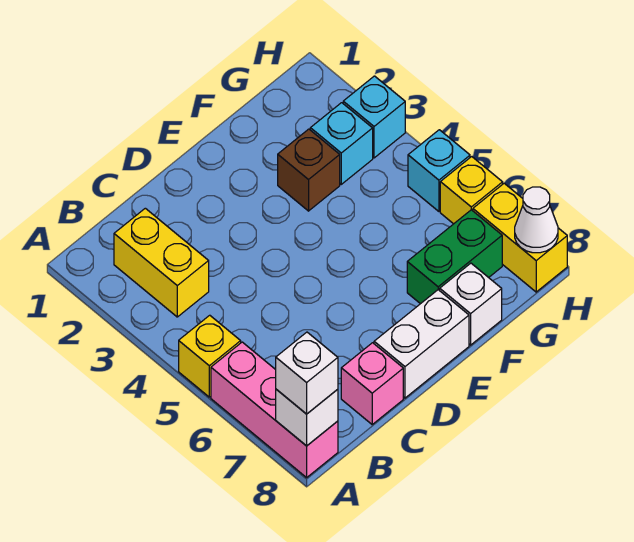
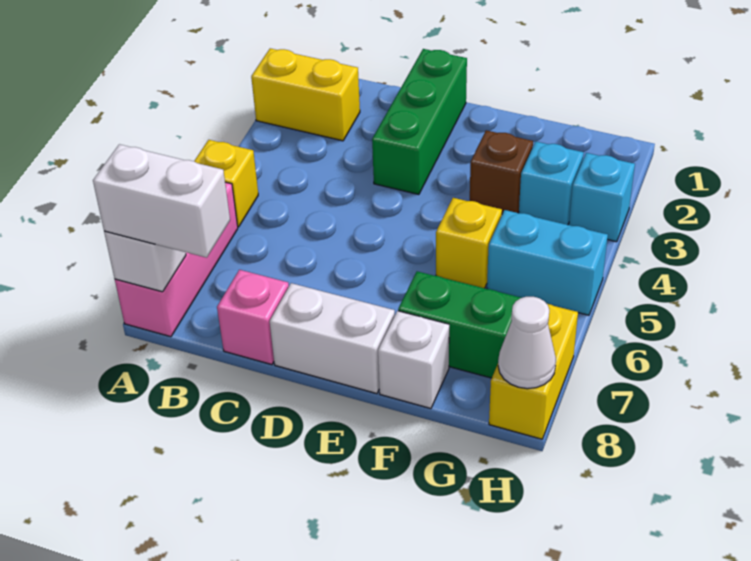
white 1x1 brick [276,332,338,414] -> white 1x2 brick [93,144,230,258]
yellow 1x2 brick [114,208,209,317] -> yellow 1x2 brick turned to [251,48,360,141]
none -> green 1x3 brick [372,49,467,195]
cyan 1x1 brick [408,130,470,211] -> cyan 1x2 brick [487,210,608,315]
yellow 1x1 brick [440,157,503,224] -> yellow 1x1 brick moved to [436,198,502,288]

